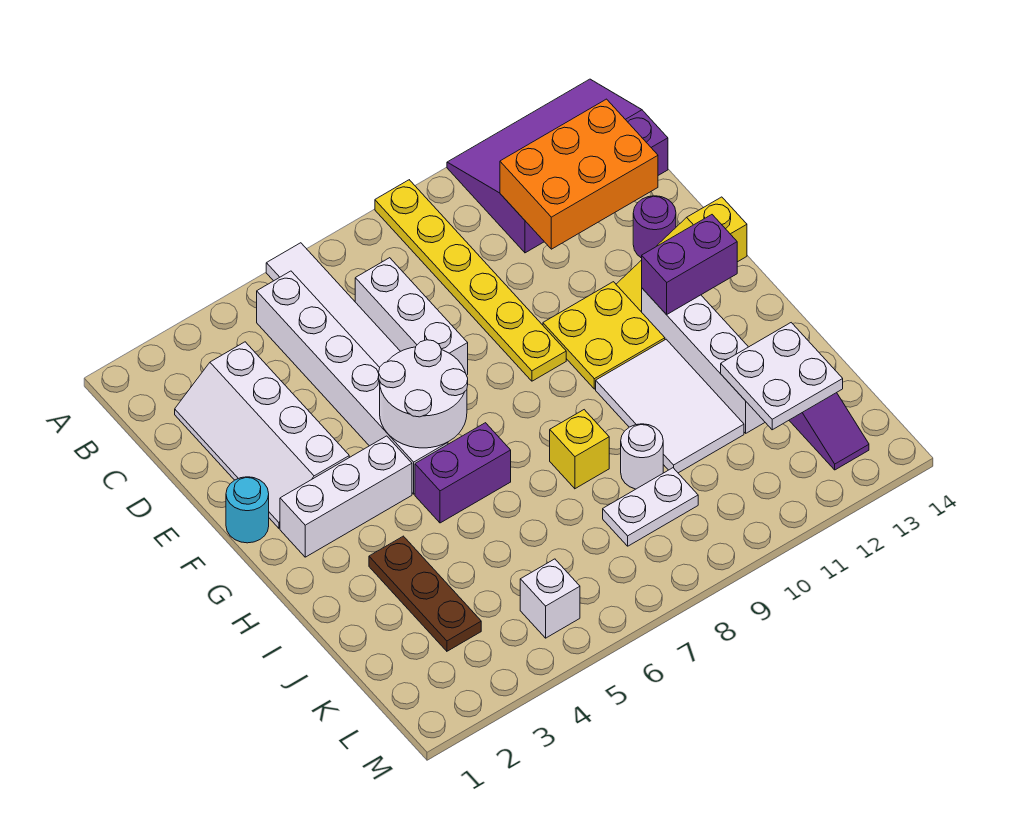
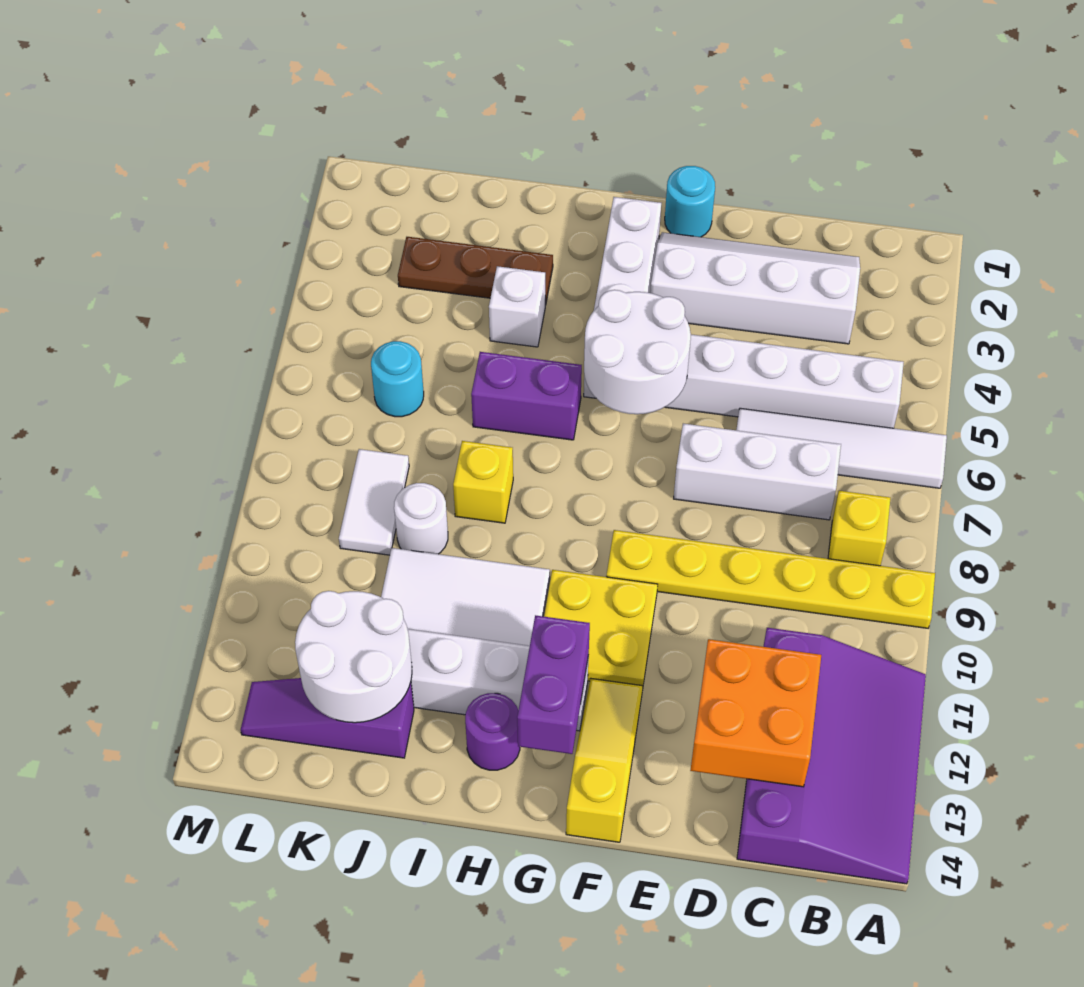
none -> yellow 1x1 brick [828,491,890,566]
orange 2x3 brick [500,99,658,249] -> orange 2x2 brick [690,639,821,787]
purple 1x1 round brick [633,196,676,258] -> purple 1x1 round brick moved to [465,693,520,770]
purple 1x2 brick [415,423,511,523] -> purple 1x2 brick turned to [471,352,582,440]
white 2x2 plate [721,323,843,430] -> white 2x2 round brick [295,591,412,723]
none -> cyan 1x1 round brick [371,341,424,417]
white 1x2 plate [603,468,698,546] -> white 1x2 tile [339,449,409,555]
white 1x1 brick [520,559,580,638] -> white 1x1 brick moved to [489,266,545,347]

